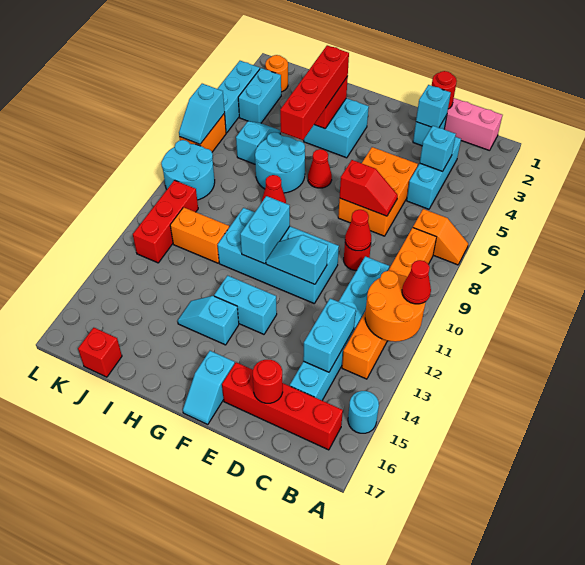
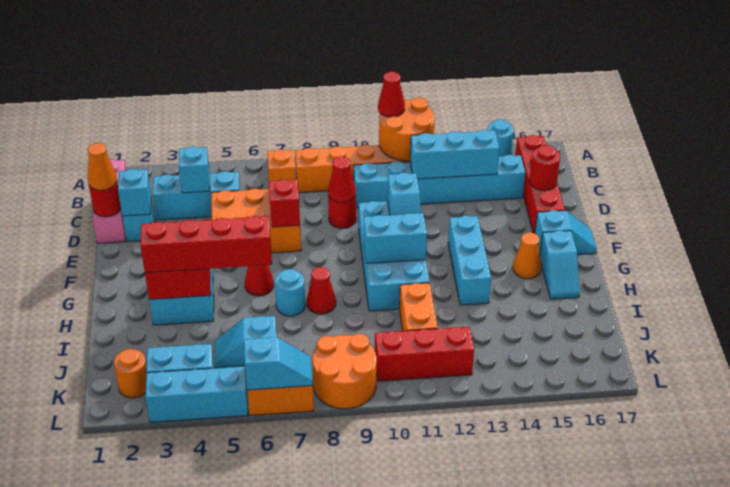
cyan 1x2 brick [303,298,356,372] -> cyan 1x3 brick [410,130,500,179]
none -> orange 1x1 cone [87,143,117,190]
cyan 1x2 brick [214,276,277,334] -> cyan 1x3 brick [448,216,491,305]
cyan 1x2 slope [178,296,239,345] -> cyan 1x2 slope moved to [540,231,580,299]
none -> orange 1x1 cone [513,232,541,279]
cyan 2x2 round brick [255,132,305,193] -> cyan 1x1 round brick [275,269,305,316]
red 1x1 brick [78,328,122,377] -> none
cyan 2x2 round brick [161,140,215,200] -> orange 2x2 round brick [312,334,377,409]

